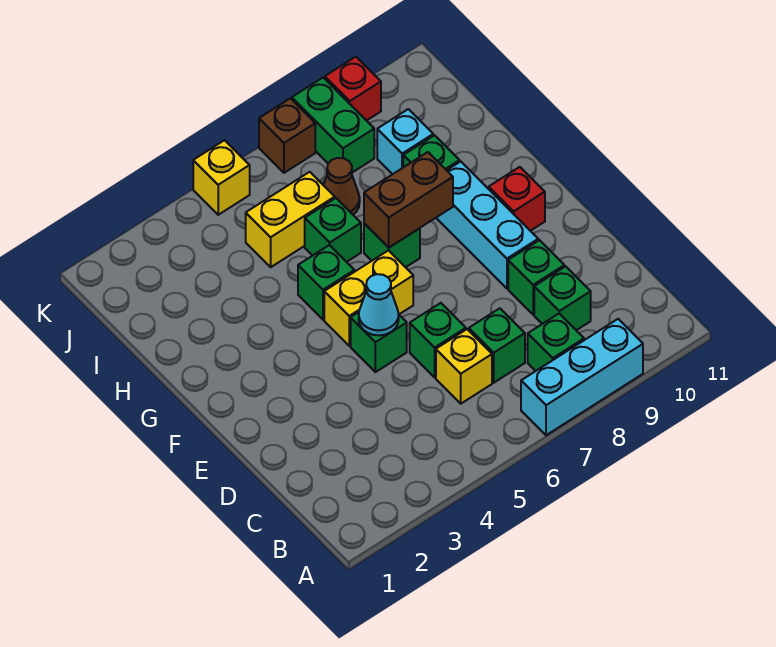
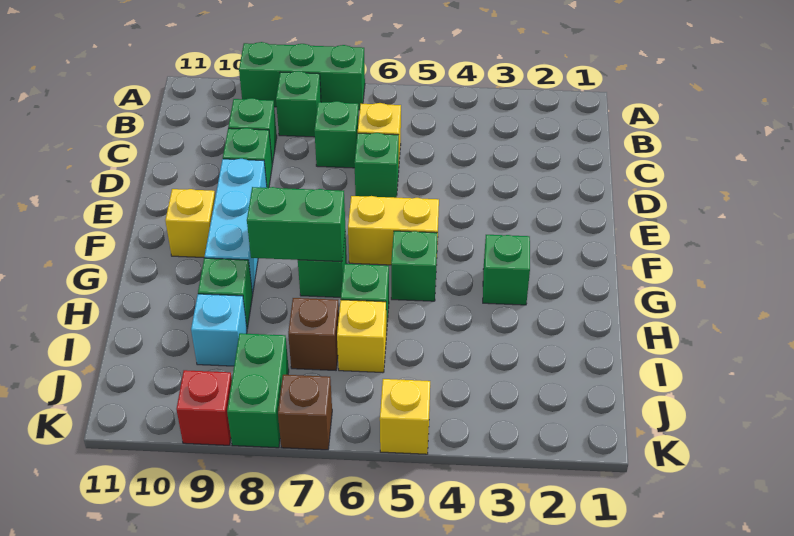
cyan 1x3 brick [521,319,643,435] -> green 1x3 brick [239,42,365,110]
green 1x1 brick [351,312,407,372] -> green 1x1 brick moved to [483,235,530,305]
cyan 1x1 cone [359,274,399,335] -> none
red 1x1 brick [489,167,545,231] -> yellow 1x1 brick [165,189,215,258]
brown 1x2 brick [364,152,453,247] -> green 1x2 brick [247,187,345,262]
yellow 1x2 brick [246,172,335,267] -> yellow 1x1 brick [337,300,386,373]
brown 1x1 cone [324,158,360,214] -> brown 1x1 brick [288,298,339,370]

